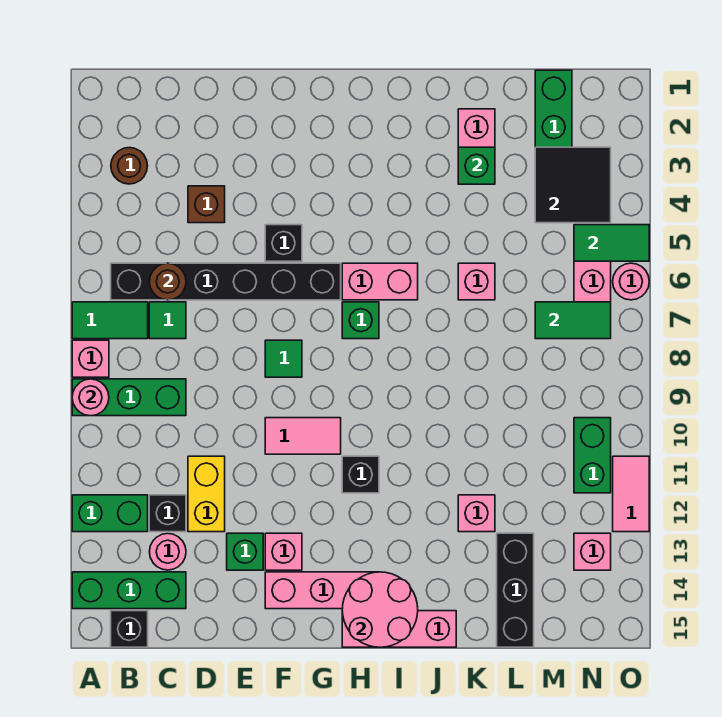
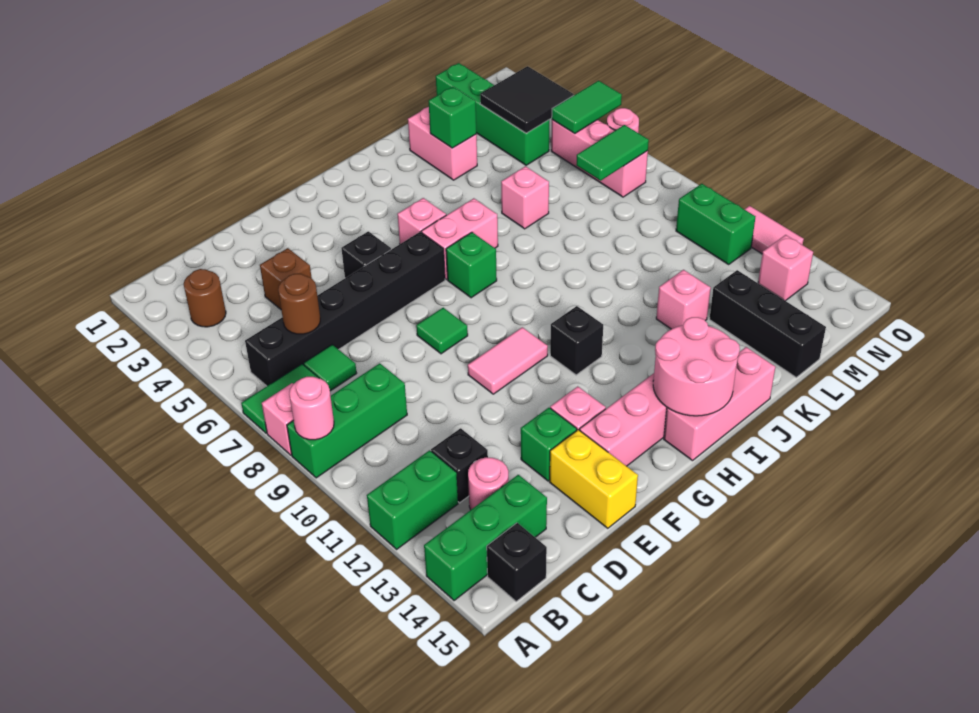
yellow 1x2 brick [188,456,225,532] -> yellow 1x2 brick moved to [550,430,638,528]
none -> pink 1x1 brick [397,198,446,244]

